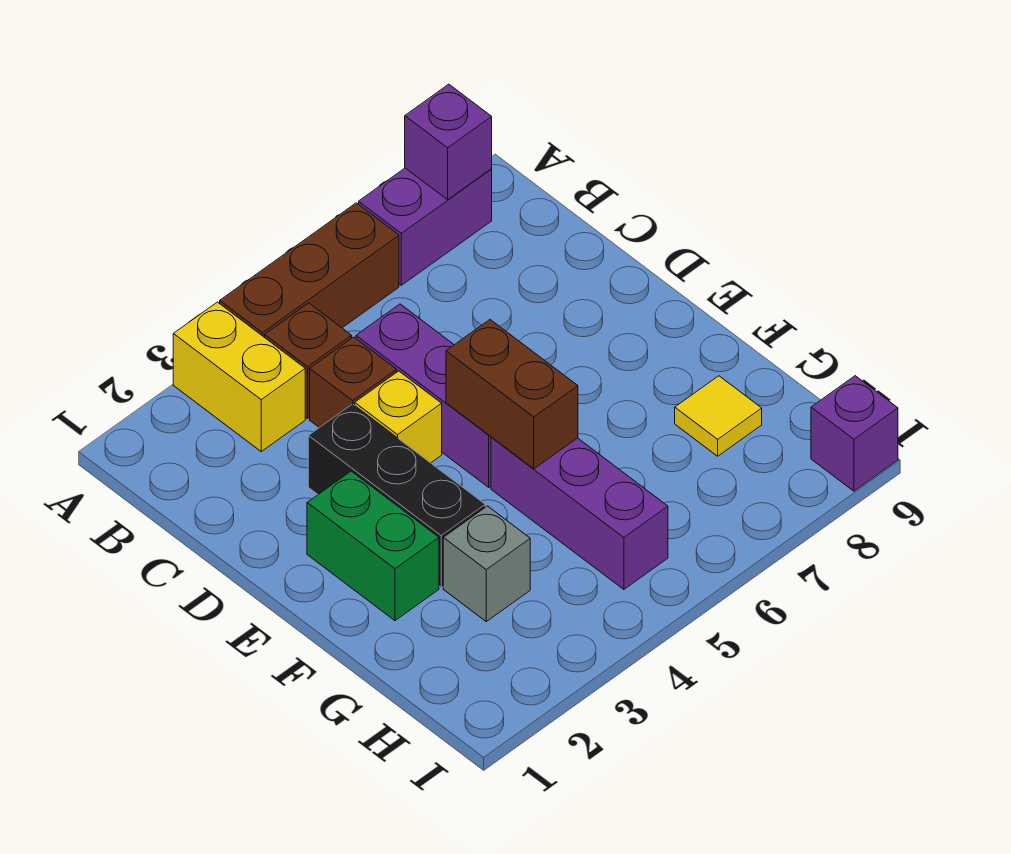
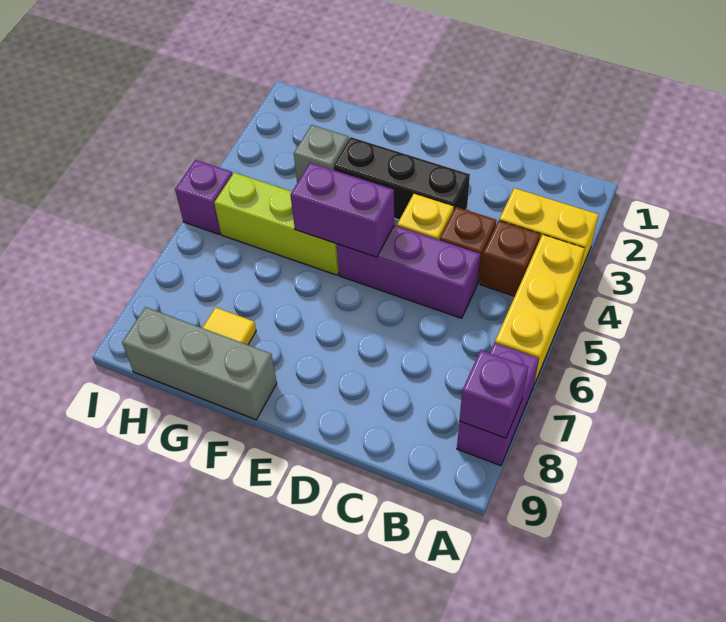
brown 1x3 brick [220,203,399,337] -> yellow 1x3 brick [495,235,585,384]
green 1x2 brick [307,471,439,621] -> none
brown 1x2 brick [446,320,578,469] -> purple 1x2 brick [290,163,394,257]
purple 1x3 brick [491,437,668,589] -> lime 1x3 brick [214,173,339,275]
none -> grey 1x3 brick [122,307,277,420]
purple 1x1 brick [811,376,898,491] -> purple 1x1 brick moved to [175,160,233,234]

